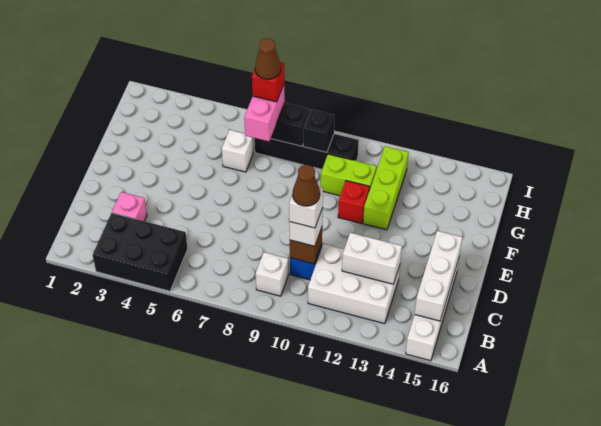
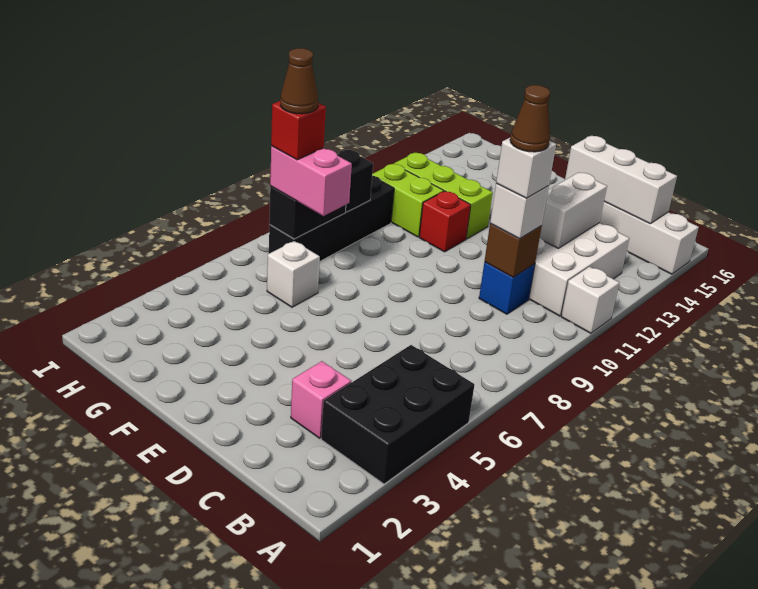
white 1x1 brick [256,252,288,296] -> white 1x1 brick moved to [561,267,619,333]
lime 1x2 brick [321,154,377,196] -> lime 1x2 brick turned to [372,164,444,237]

